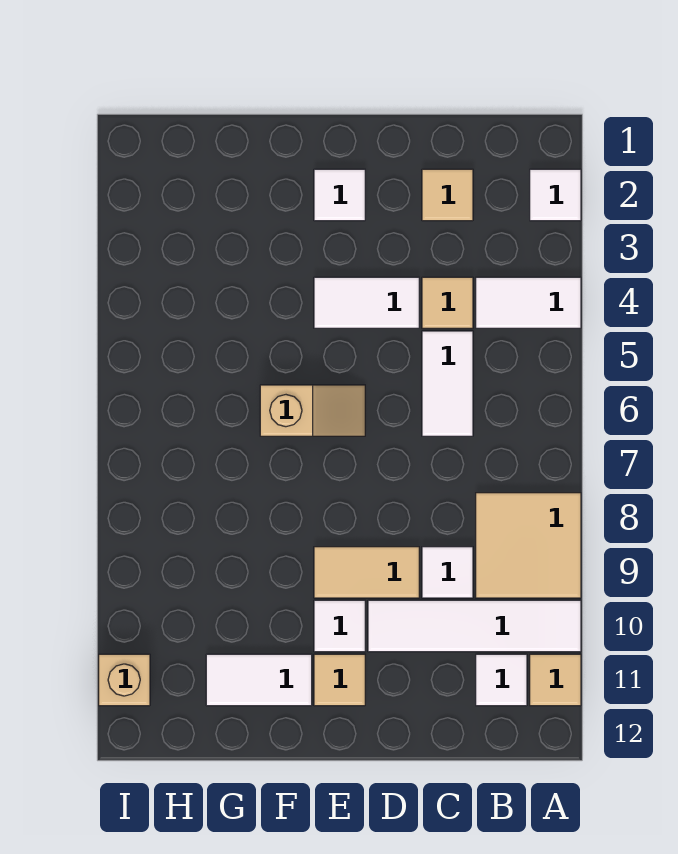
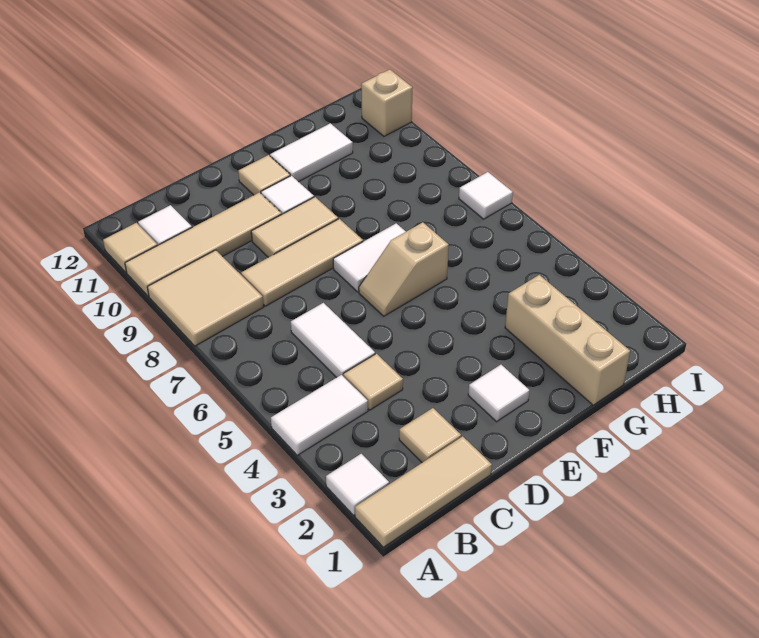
none -> tan 1x3 tile [355,436,492,547]
white 1x4 tile [368,600,581,652] -> tan 1x4 tile [125,193,282,296]
none -> tan 1x3 tile [241,219,363,306]
white 1x1 tile [422,547,473,598] -> white 1x1 tile moved to [459,172,513,219]
white 1x2 tile [314,277,419,328] -> white 1x2 tile moved to [333,223,406,292]
none -> tan 1x3 brick [505,275,630,405]

